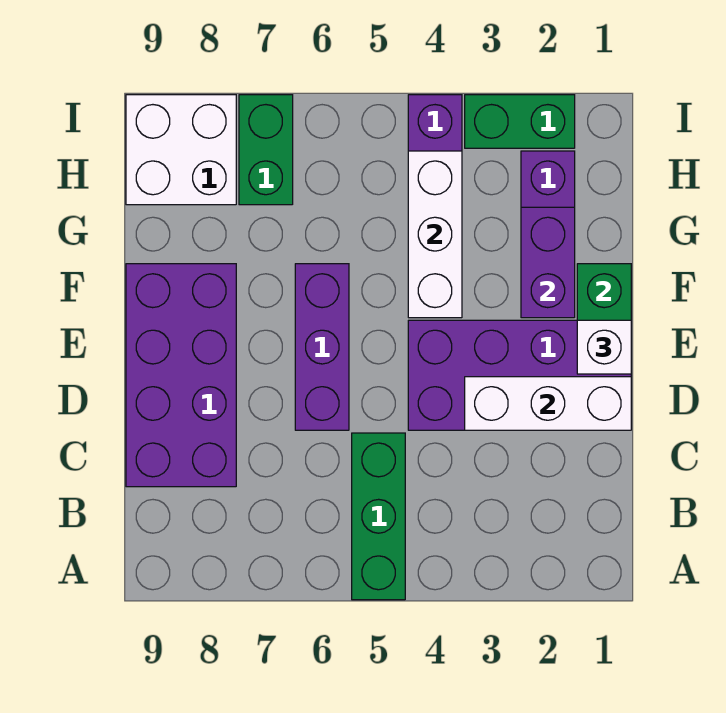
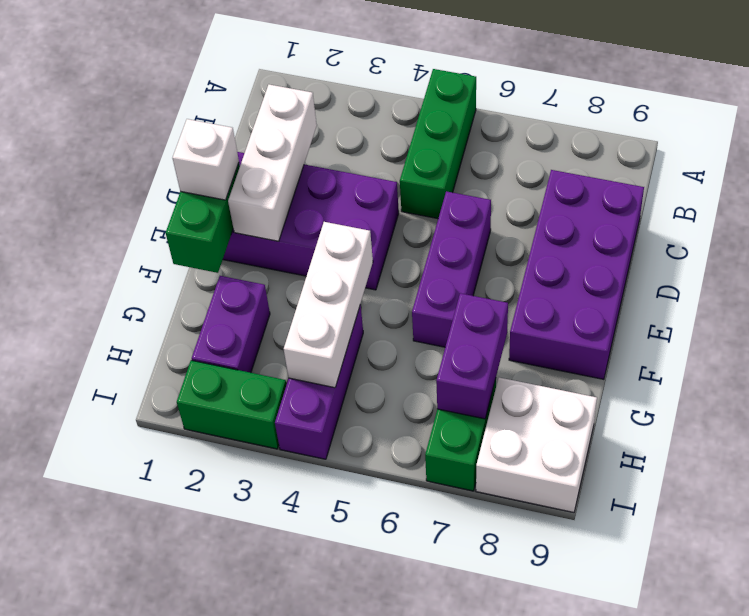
white 1x3 brick [465,377,631,430] -> white 1x3 brick turned to [228,85,317,241]
purple 1x2 brick [521,207,575,318] -> purple 1x2 brick moved to [436,293,508,419]

